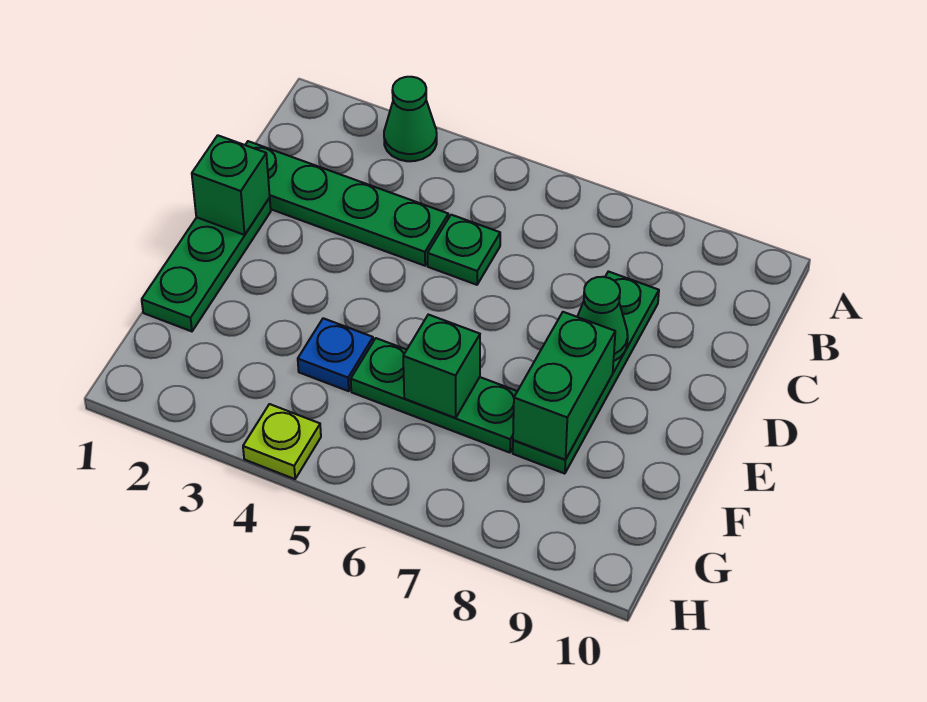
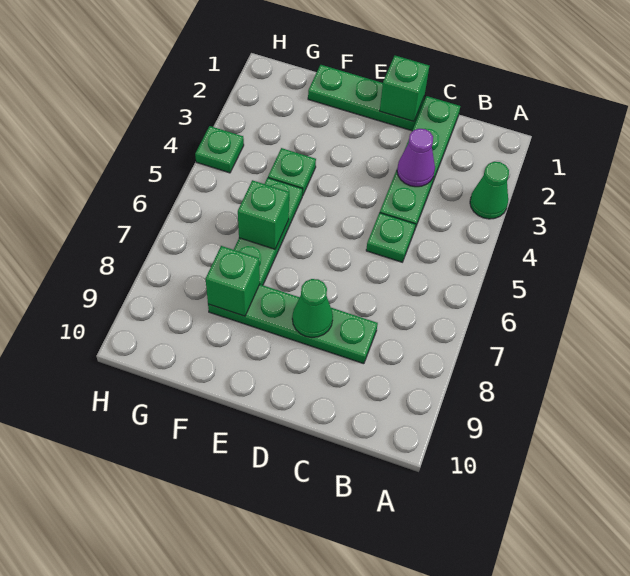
none -> purple 1x1 cone [397,129,435,187]
green 1x2 brick [513,312,615,460] -> green 1x1 brick [205,246,260,316]
blue 1x1 plate [298,318,373,391] -> green 1x1 plate [268,148,316,196]
lime 1x1 plate [243,404,321,479] -> green 1x1 plate [195,126,244,173]

